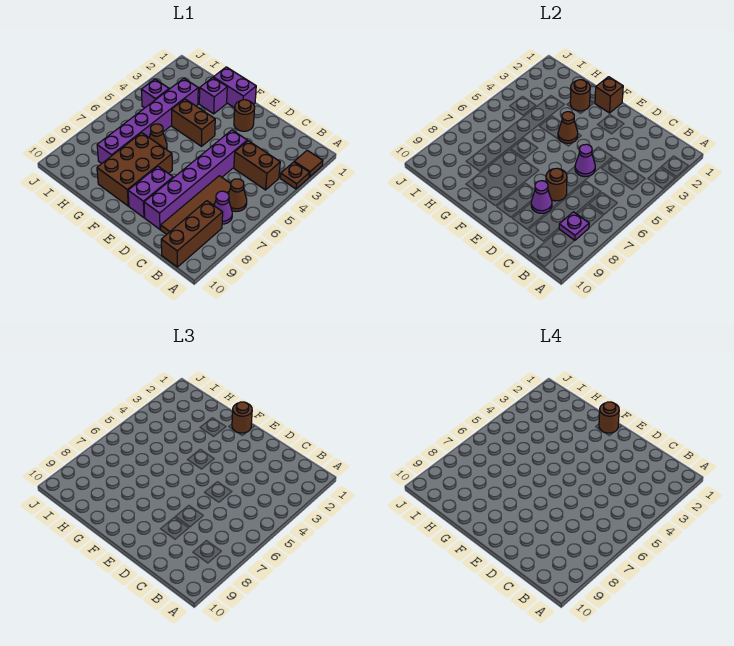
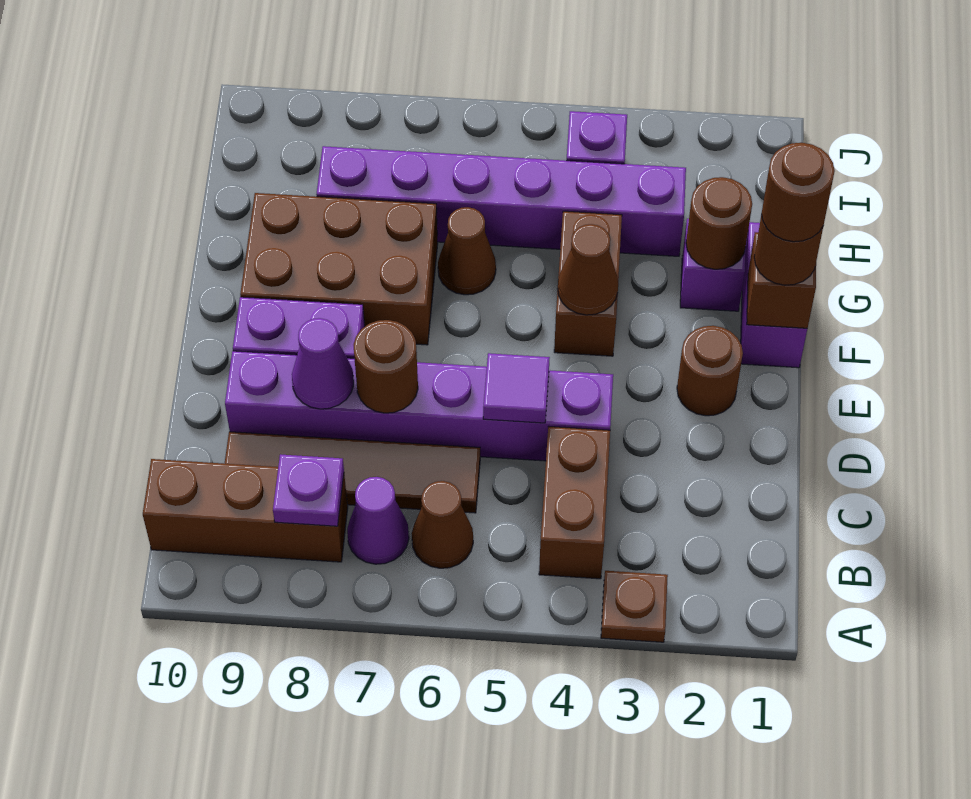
brown 1x1 tile [295,150,323,177] -> none
purple 1x1 cone [575,144,595,177] -> purple 1x1 tile [483,353,550,423]

